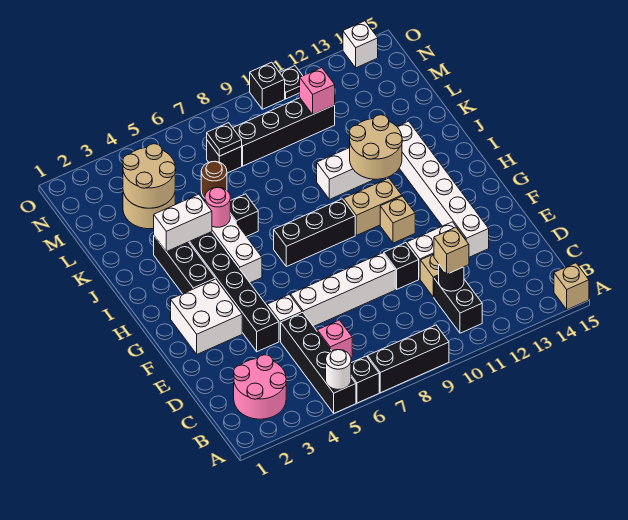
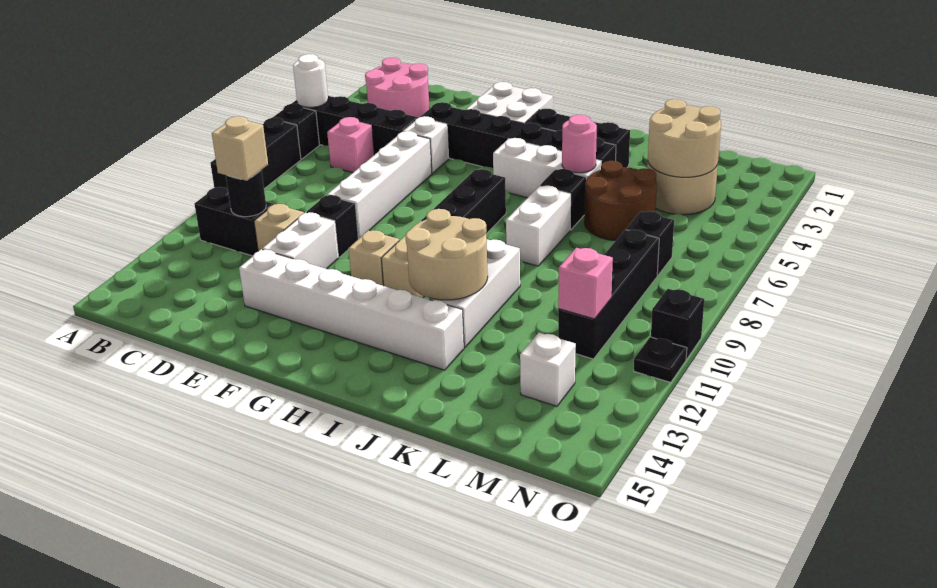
tan 1x1 brick [554,263,589,310] -> none
white 1x2 brick [154,194,212,252] -> white 1x2 brick moved to [506,186,571,266]
brown 1x1 round brick [201,162,227,198] -> brown 2x2 round brick [584,161,657,241]
black 1x1 plate [207,123,242,156] -> none
white 1x1 brick [343,21,378,68] -> white 1x1 brick moved to [520,333,576,406]

